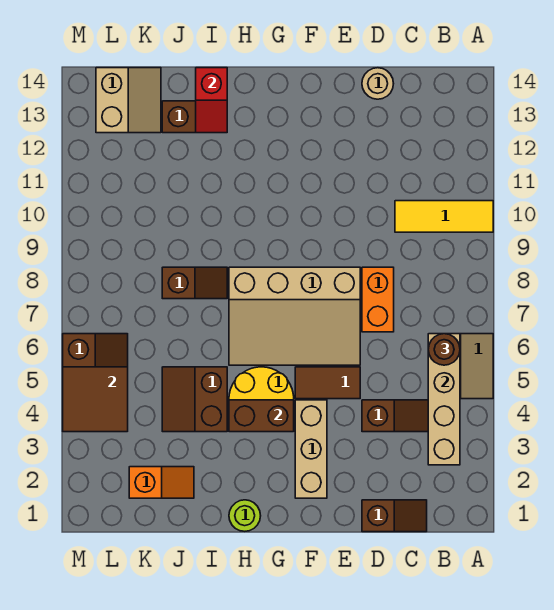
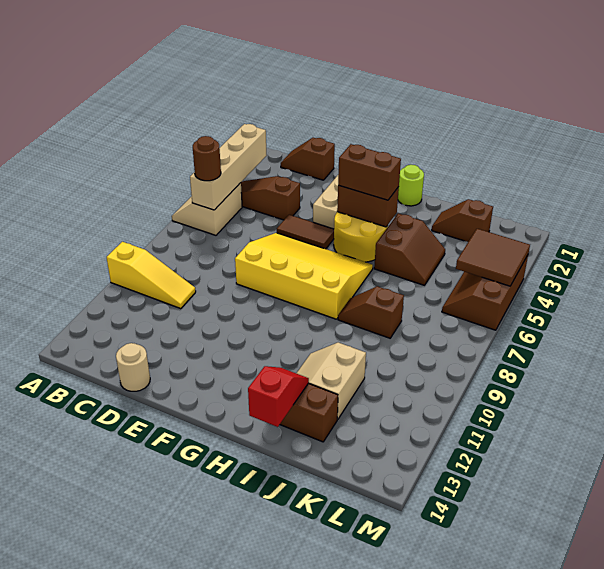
yellow 1x3 tile [395,201,493,232] -> yellow 1x3 slope [106,242,196,309]
orange 1x2 brick [362,267,394,332] -> none
tan 3x4 slope [229,267,360,365] -> yellow 3x4 slope [235,233,373,319]
none -> brown 1x2 brick [338,144,401,200]
orange 1x2 slope [129,467,194,498] -> brown 1x2 slope [432,199,493,242]
tan 2x2 slope [96,68,161,133] -> tan 2x2 slope moved to [296,342,366,420]

